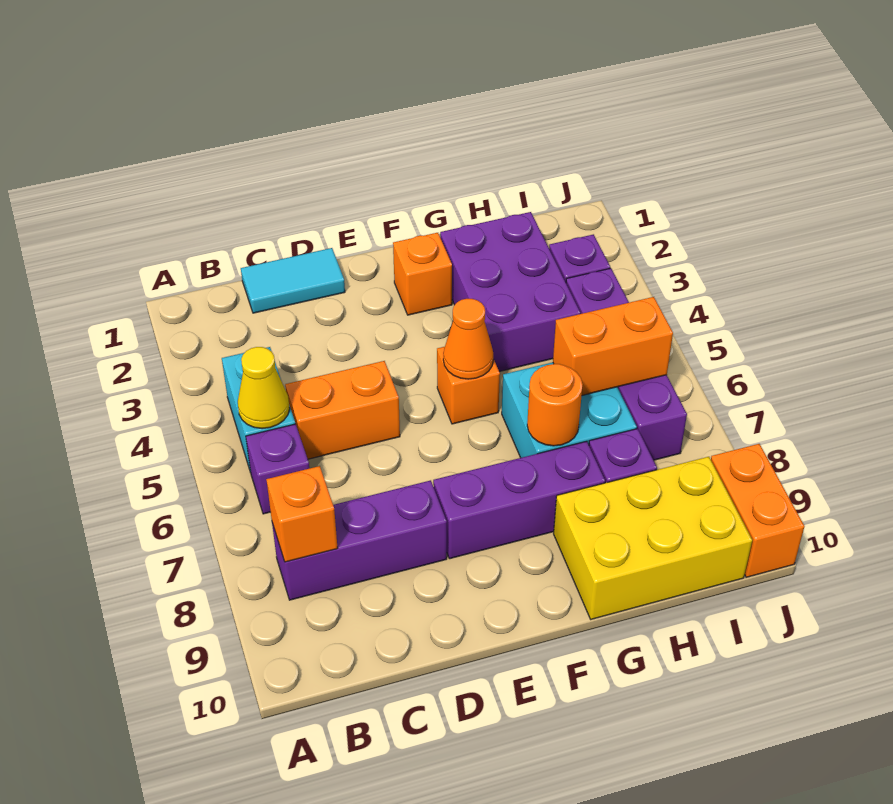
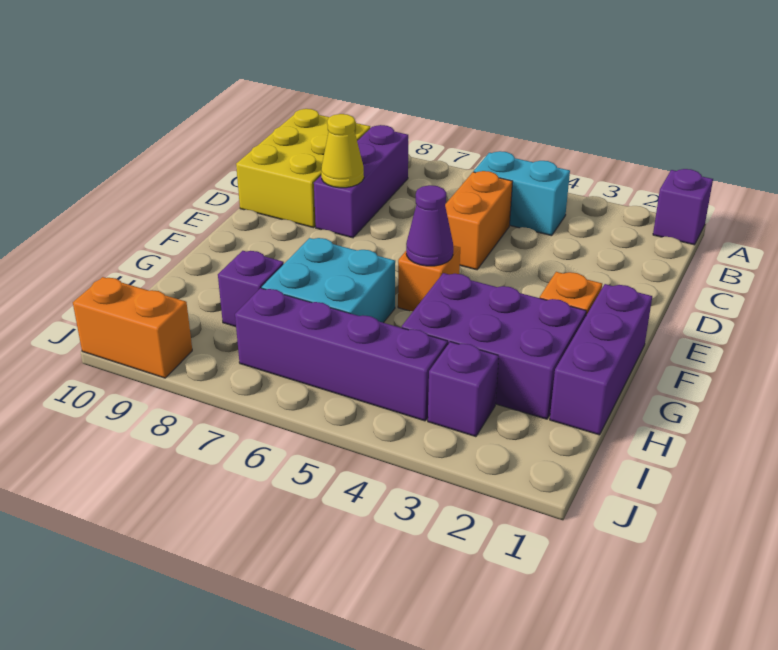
yellow 1x1 cone [238,347,290,429] -> yellow 1x1 cone moved to [321,114,364,188]
purple 1x1 brick [246,424,309,514] -> purple 1x1 brick moved to [653,169,713,245]
orange 1x1 brick [266,466,338,562] -> none
cyan 1x2 tile [241,248,345,313] -> none
purple 1x3 brick [433,441,605,559] -> purple 1x3 brick moved to [550,284,652,435]
orange 1x1 cone [443,299,493,379] -> purple 1x1 cone [406,185,453,266]
orange 1x1 round brick [527,364,583,446] -> none
yellow 2x3 brick [554,457,752,619] -> yellow 2x3 brick moved to [236,109,370,228]
orange 1x2 brick [553,297,673,395] -> none

